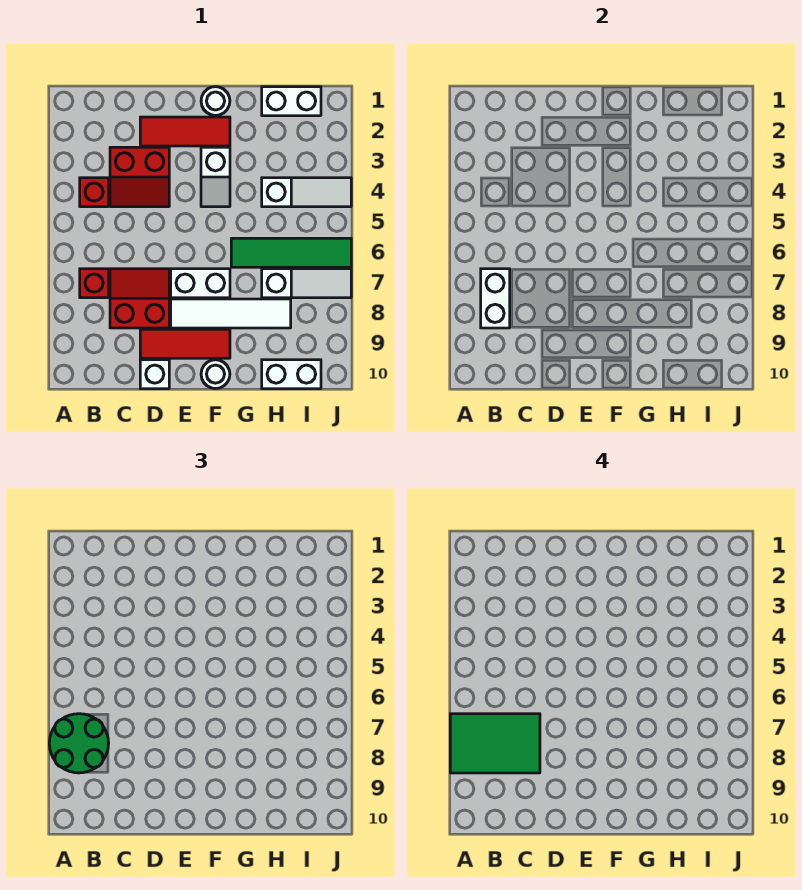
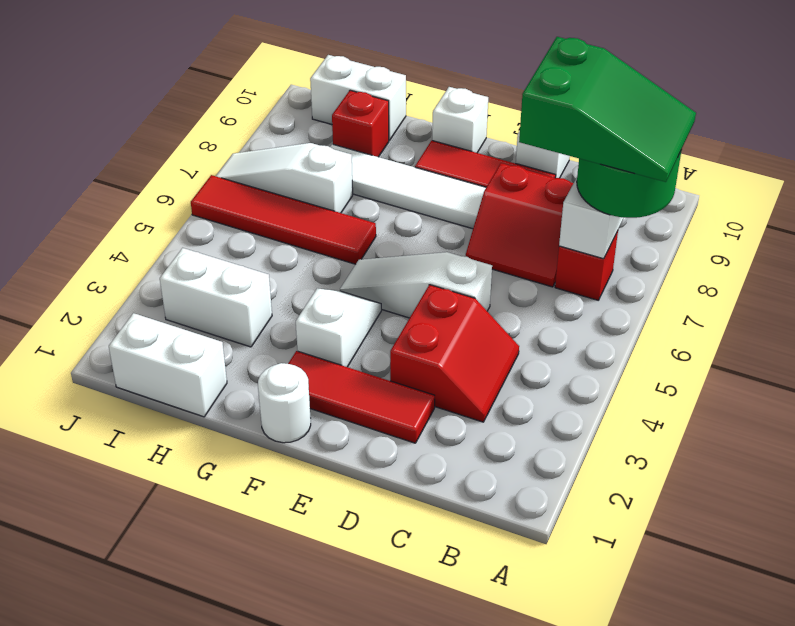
green 2x3 tile [450,714,540,773] -> green 2x3 slope [519,37,696,182]
red 1x1 brick [80,178,109,207] -> red 1x1 brick moved to [332,90,389,157]
red 2x2 slope [110,147,169,207] -> red 2x2 slope turned to [390,285,519,422]
white 1x2 brick [171,269,230,298] -> white 1x2 brick moved to [160,248,272,347]
white 1x1 round brick [201,360,230,389] -> white 1x1 brick [432,87,488,153]
green 1x4 tile [231,238,351,267] -> red 1x4 tile [191,175,376,264]
white 1x3 slope [262,178,351,207] -> white 1x3 slope moved to [340,252,492,318]

